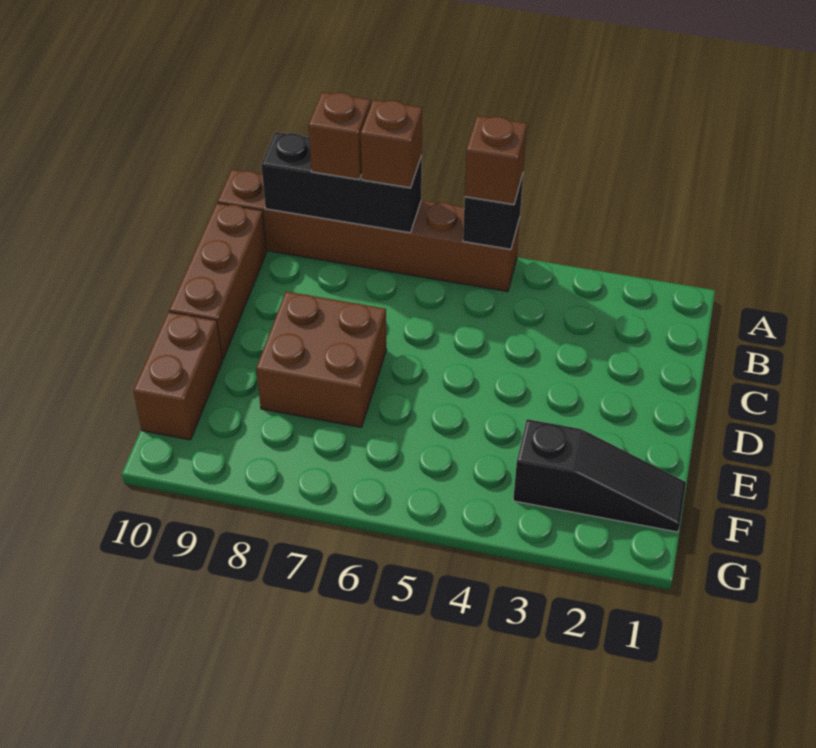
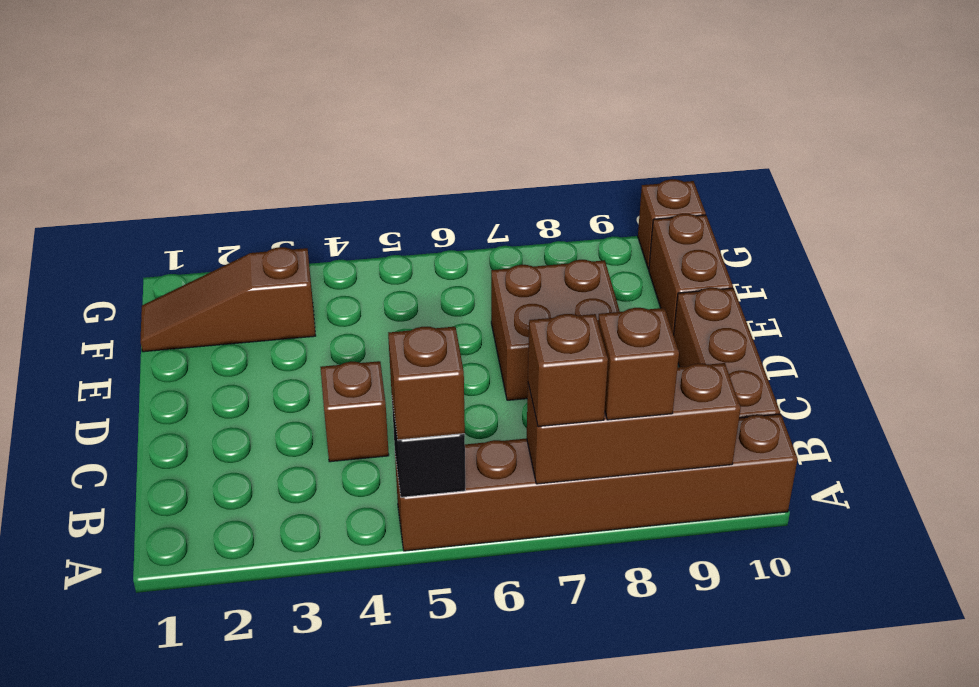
black 1x3 brick [261,132,422,233] -> brown 1x3 brick [527,363,741,484]
none -> brown 1x1 brick [320,361,389,462]
black 1x3 slope [513,419,686,532] -> brown 1x3 slope [141,247,316,352]
none -> brown 1x1 brick [638,179,706,270]

